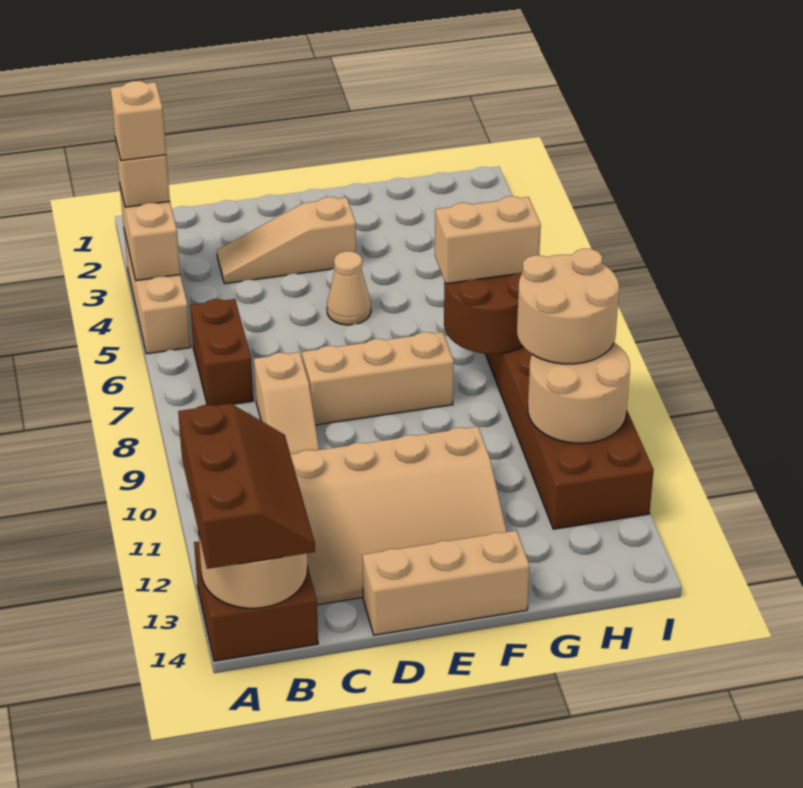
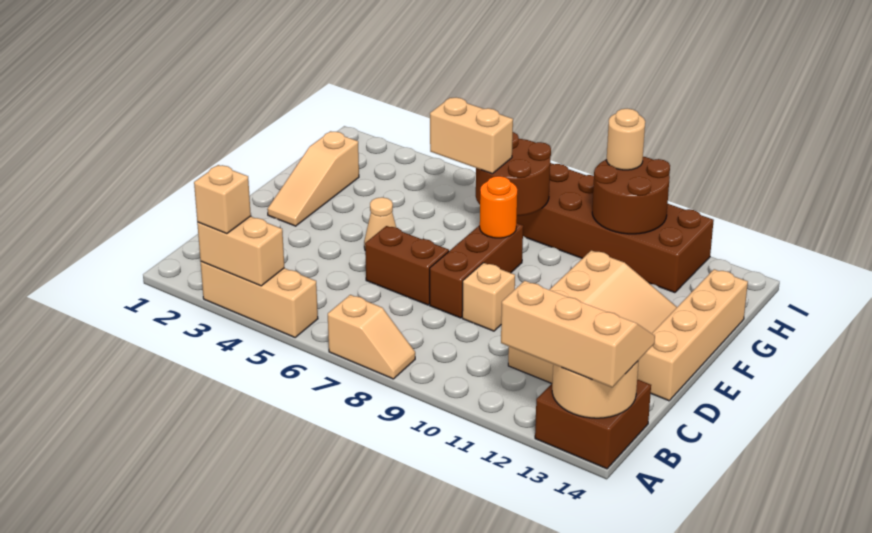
tan 1x1 brick [110,81,166,161] -> tan 1x1 brick moved to [462,263,515,331]
brown 2x3 slope [178,403,315,569] -> tan 2x3 slope [501,281,655,387]
brown 1x2 brick [190,299,253,406] -> brown 1x2 brick moved to [365,226,449,305]
tan 1x3 slope [217,197,356,284] -> tan 1x3 slope moved to [267,131,359,226]
tan 1x2 slope [254,352,319,454] -> tan 1x2 slope moved to [328,295,415,379]
tan 1x3 brick [302,332,454,425] -> brown 1x3 brick [430,223,523,318]
tan 1x3 brick [362,531,530,635] -> tan 1x4 brick [637,269,748,401]
none -> orange 1x1 round brick [480,176,517,238]
tan 1x2 brick [435,196,541,284] -> tan 1x2 brick turned to [430,98,513,174]
tan 2x2 round brick [517,249,619,364] -> tan 1x1 round brick [606,109,645,170]
tan 2x2 round brick [528,343,630,443] -> brown 2x2 round brick [592,157,670,234]

